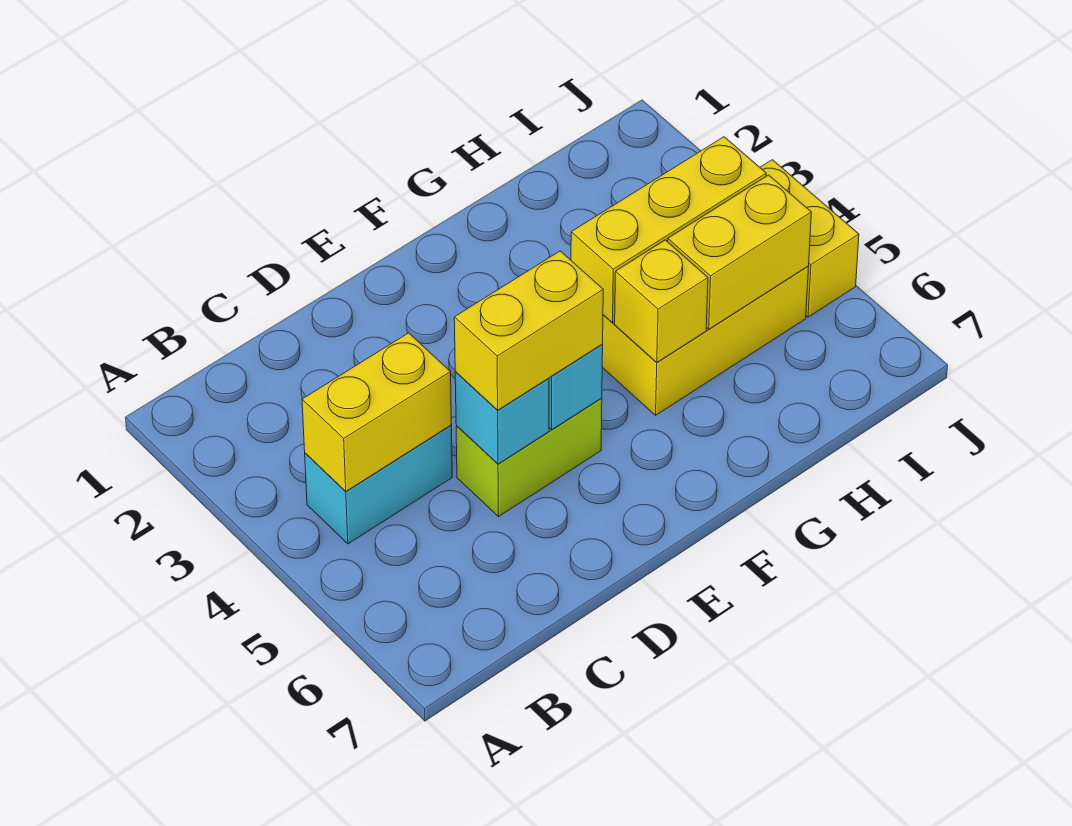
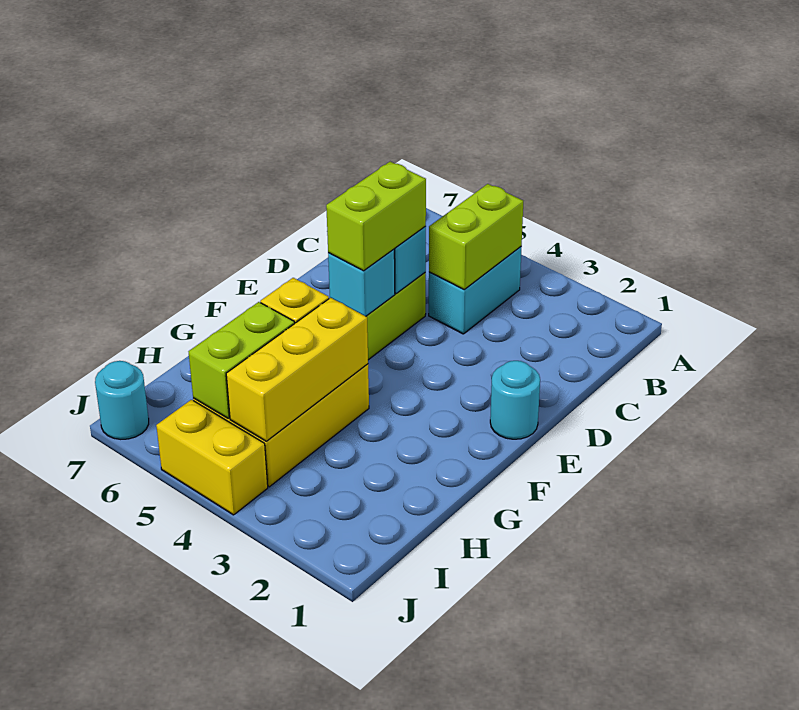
yellow 1x2 brick [302,333,452,491] -> lime 1x2 brick [429,184,523,289]
yellow 1x2 brick [454,251,603,410] -> lime 1x2 brick [326,162,426,271]
none -> cyan 1x1 round brick [490,361,540,439]
yellow 1x2 brick [668,175,811,329] -> lime 1x2 brick [188,302,295,418]
none -> cyan 1x1 round brick [95,361,149,439]

